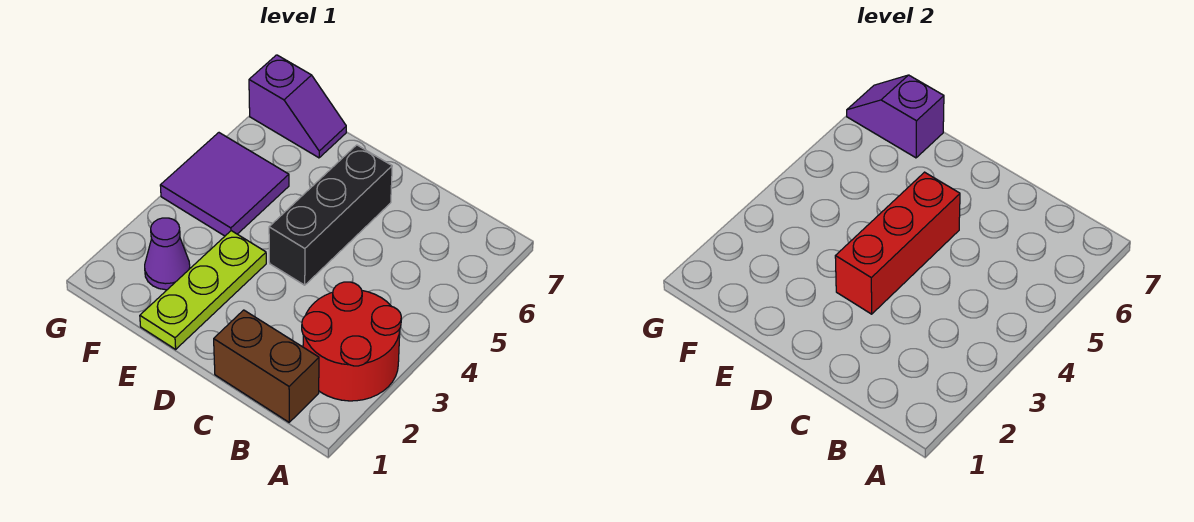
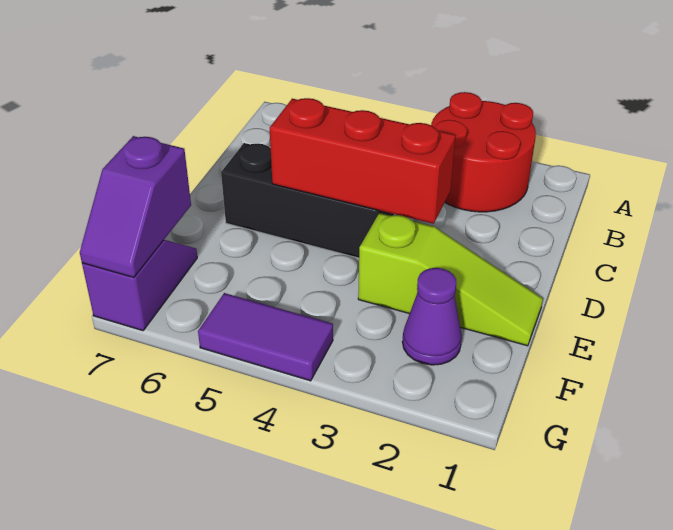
brown 1x2 brick [214,310,319,422] -> none
lime 1x3 plate [140,231,266,349] -> lime 1x3 slope [358,213,543,346]
purple 2x2 tile [160,133,289,236] -> purple 1x2 tile [198,293,333,381]

